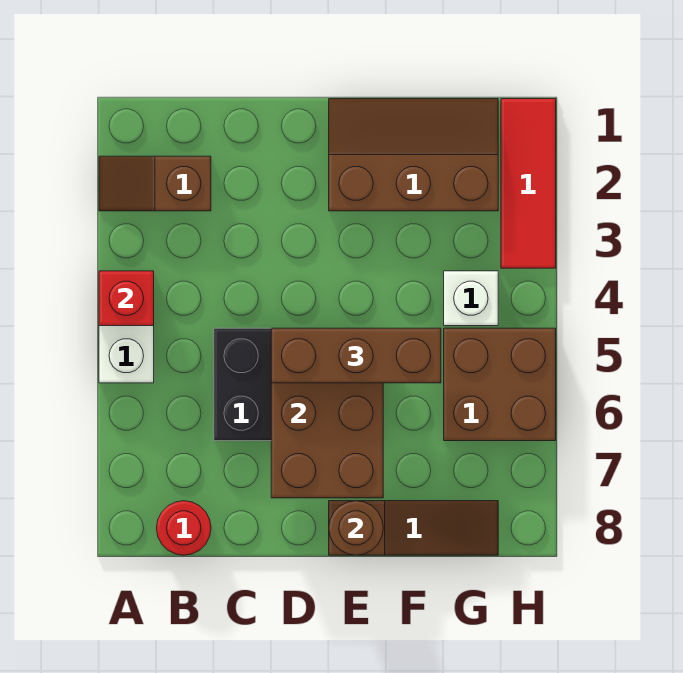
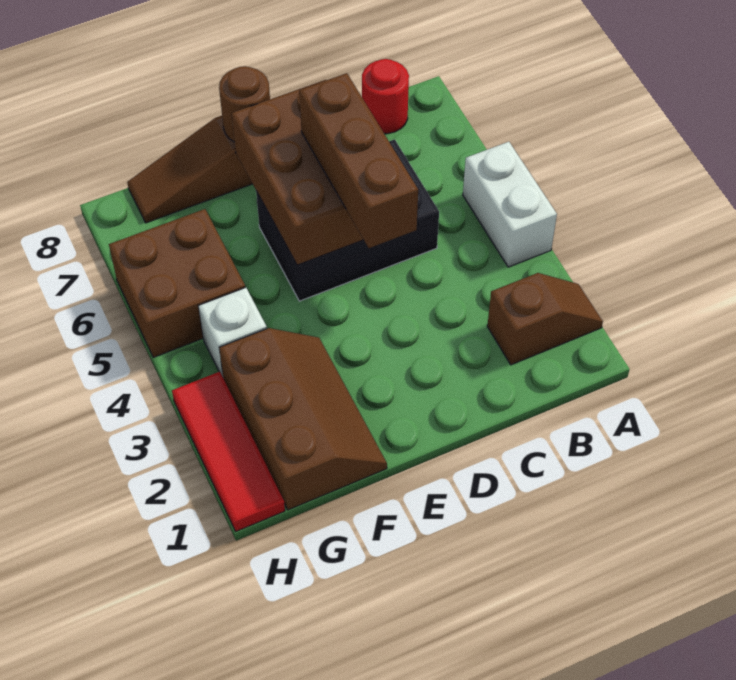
red 1x1 brick [99,271,154,326] -> none
brown 1x3 brick [271,328,441,383] -> brown 1x3 brick turned to [299,73,418,248]
brown 2x3 slope [329,99,498,211] -> brown 2x3 slope turned to [219,328,387,510]

